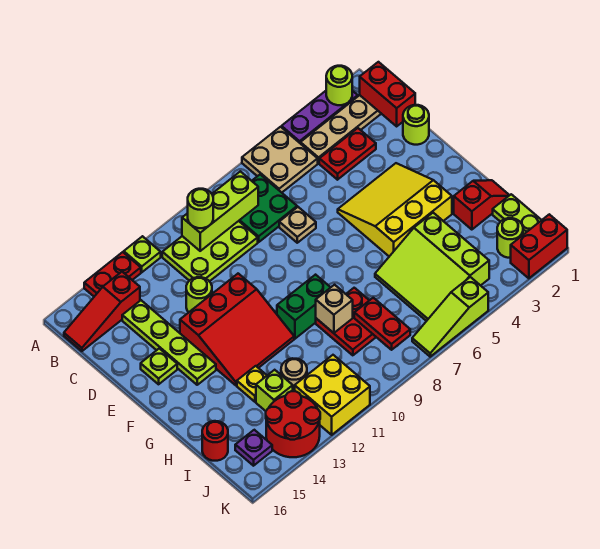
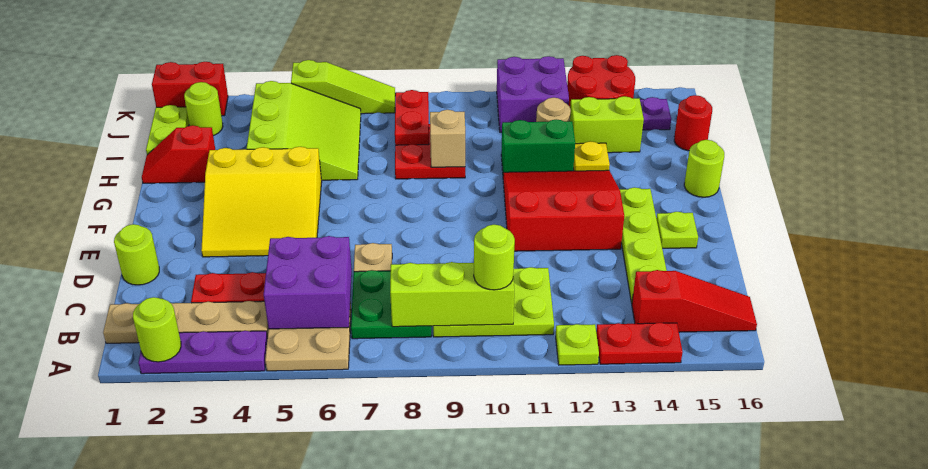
red 1x2 brick [360,62,415,126] -> none
none -> purple 2x2 brick [264,236,352,329]
lime 1x1 round brick [186,277,212,312] -> lime 1x1 round brick moved to [684,140,724,197]
green 1x2 brick [277,275,331,339] -> green 1x2 brick moved to [501,119,575,173]
lime 1x1 brick [256,370,293,411] -> lime 1x2 brick [570,96,644,153]
yellow 2x2 brick [295,355,370,435] -> purple 2x2 brick [497,56,569,132]

